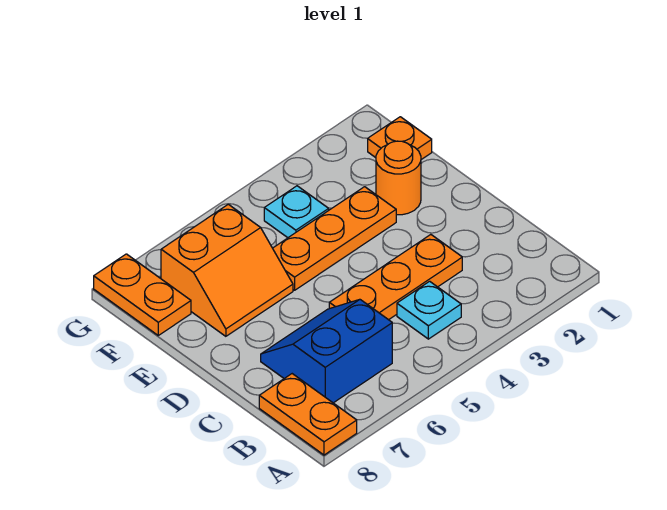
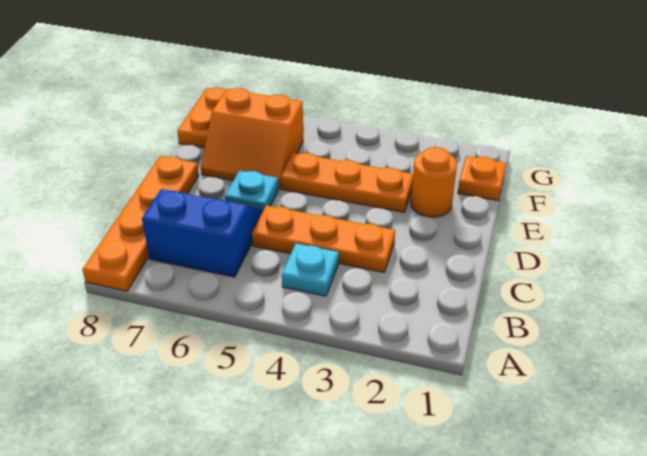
orange 1x2 plate [259,374,357,455] -> orange 1x4 plate [82,156,199,291]
cyan 1x1 plate [264,186,329,238] -> cyan 1x1 plate moved to [225,171,278,210]

